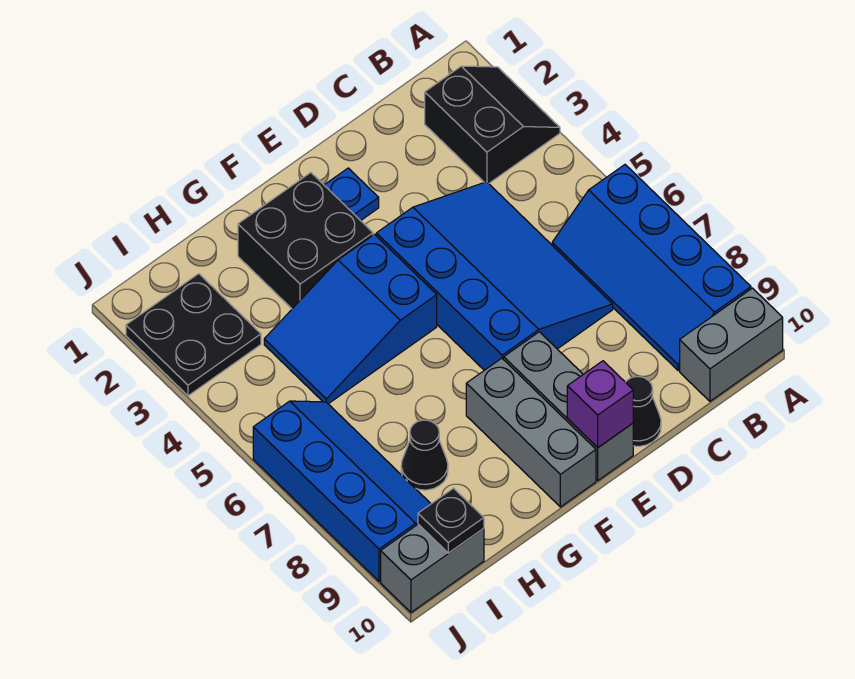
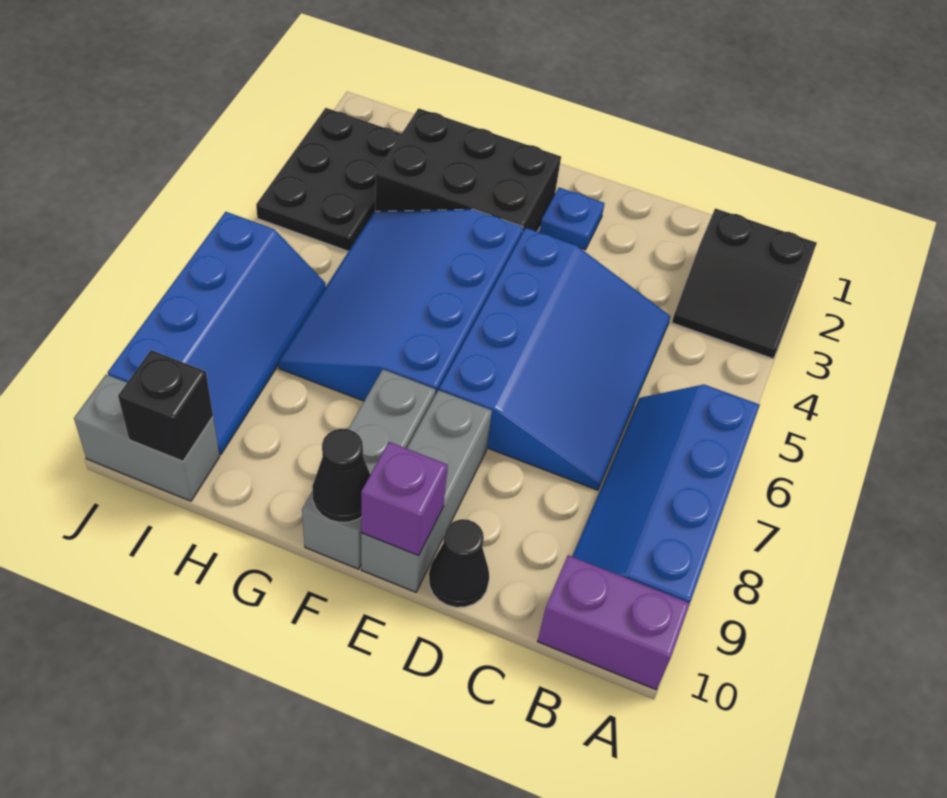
black 2x2 slope [425,66,560,183] -> black 2x2 slope turned to [672,208,817,359]
grey 1x2 brick [680,288,783,401] -> purple 1x2 brick [537,555,690,690]
black 2x2 brick [238,173,373,309] -> black 2x3 brick [375,108,561,233]
blue 2x3 slope [264,234,437,404] -> blue 3x4 slope [278,209,523,401]
black 1x1 cone [401,420,448,490] -> black 1x1 cone moved to [312,429,370,522]
black 2x2 plate [126,274,261,396] -> black 2x3 plate [256,108,401,251]
black 1x1 plate [418,488,484,553] -> black 1x1 brick [118,350,213,461]

